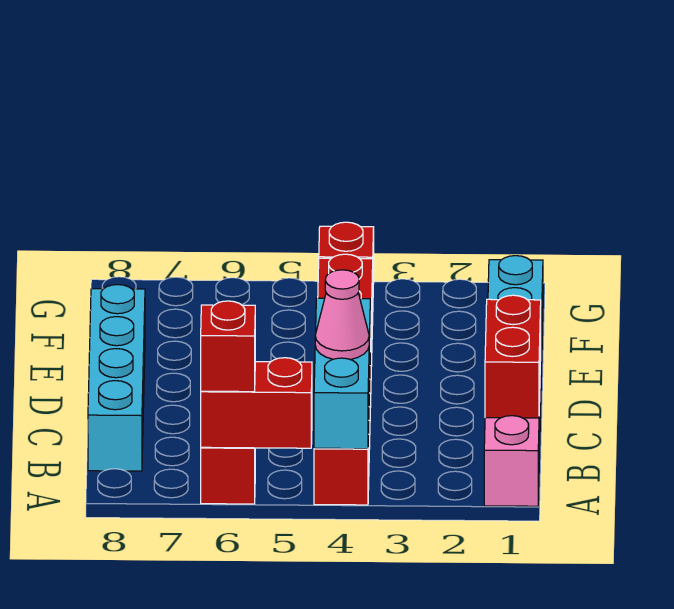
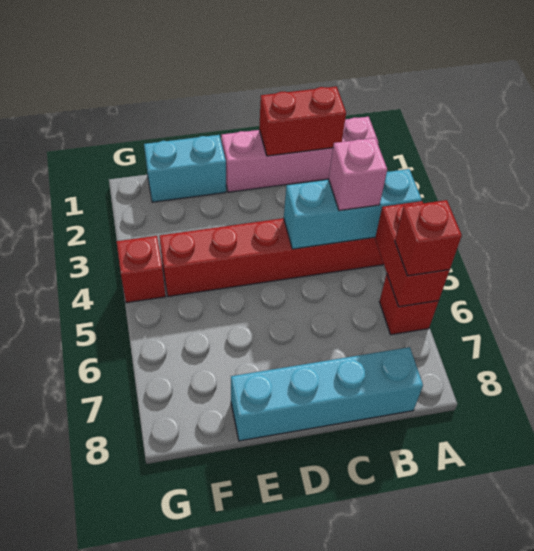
pink 1x1 cone [315,270,369,360] -> pink 1x1 brick [329,138,387,211]

